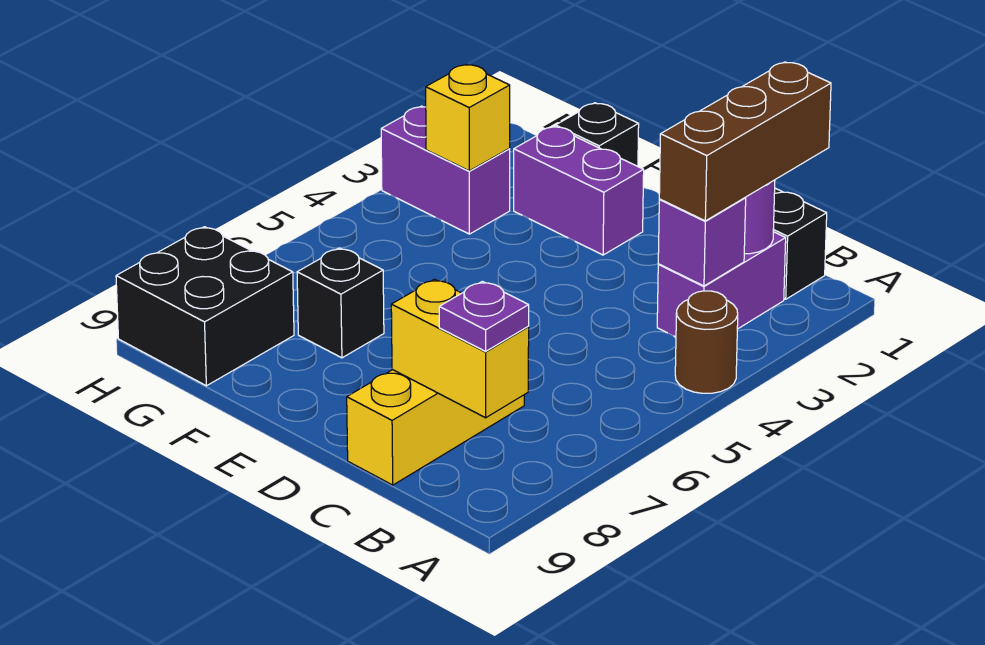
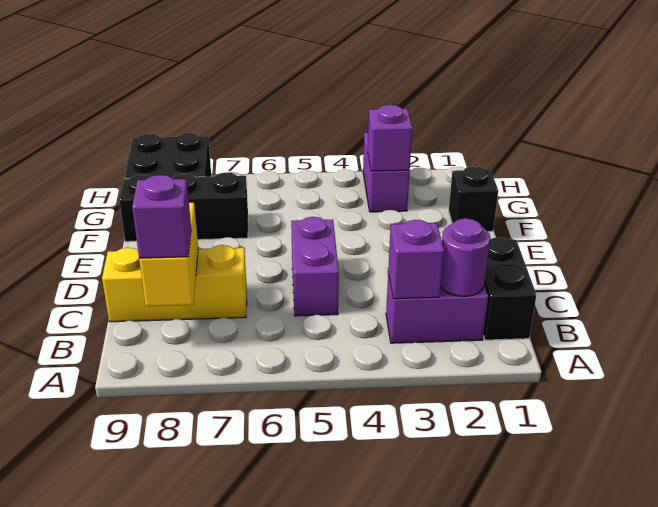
brown 1x1 round brick [675,291,738,393] -> none
brown 1x3 brick [659,62,831,221] -> none
purple 1x1 plate [439,281,529,351] -> purple 1x1 brick [132,175,191,259]
purple 1x2 brick [514,126,644,255] -> purple 1x2 brick moved to [291,217,339,316]
black 1x1 brick [297,248,384,358] -> black 1x3 brick [119,172,248,242]
yellow 1x1 brick [426,64,510,171] -> purple 1x1 brick [368,105,412,171]

